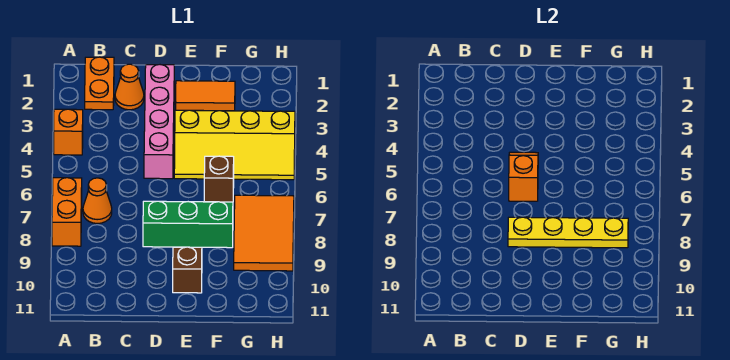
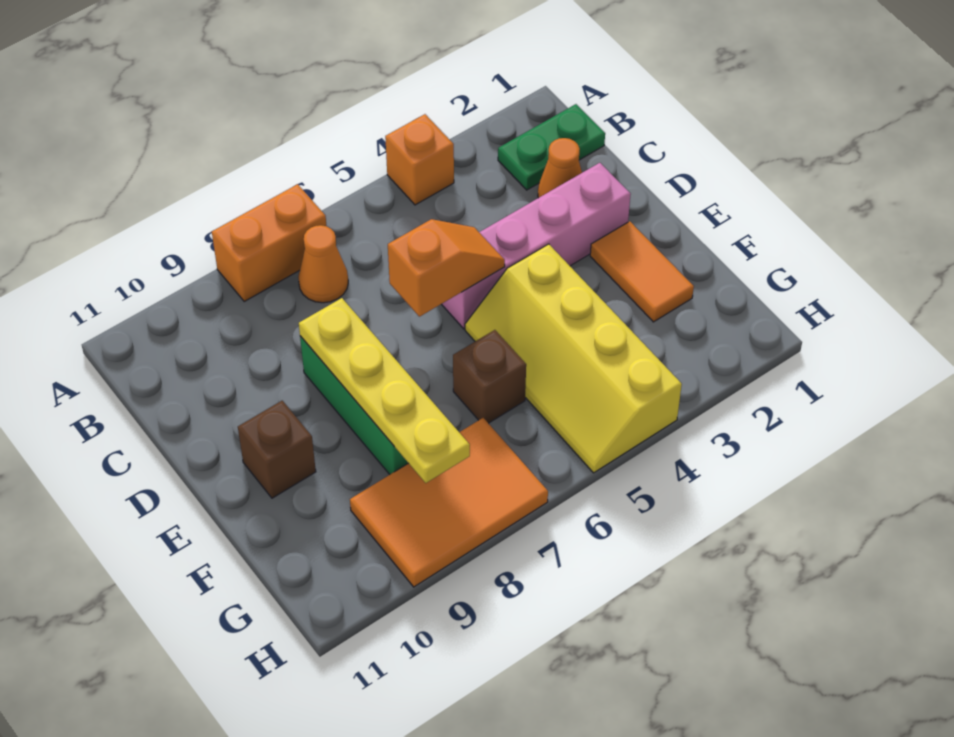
orange 1x2 plate [85,57,114,110] -> green 1x2 plate [498,104,605,190]

